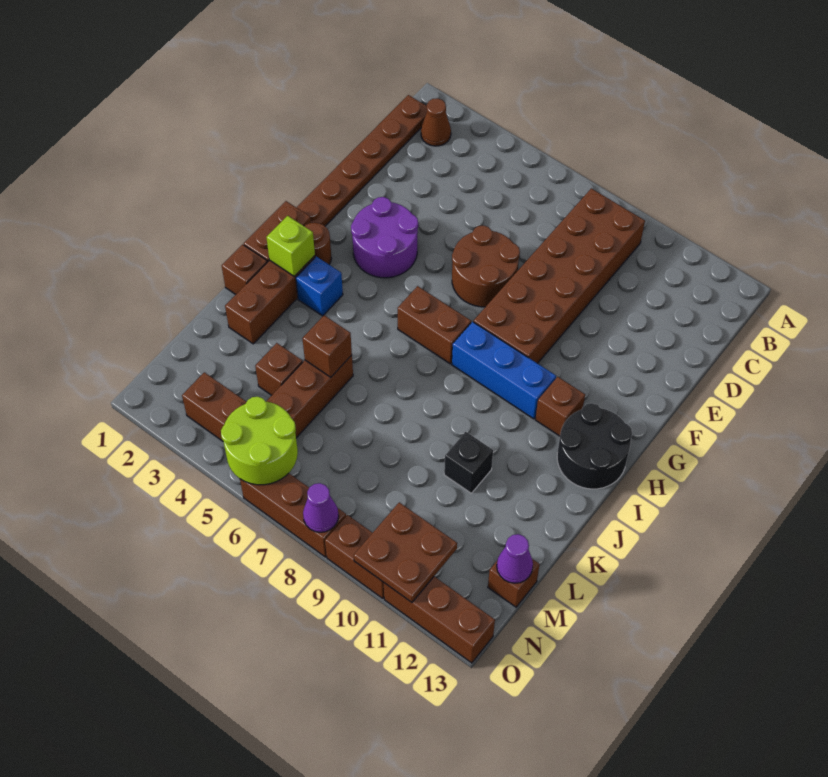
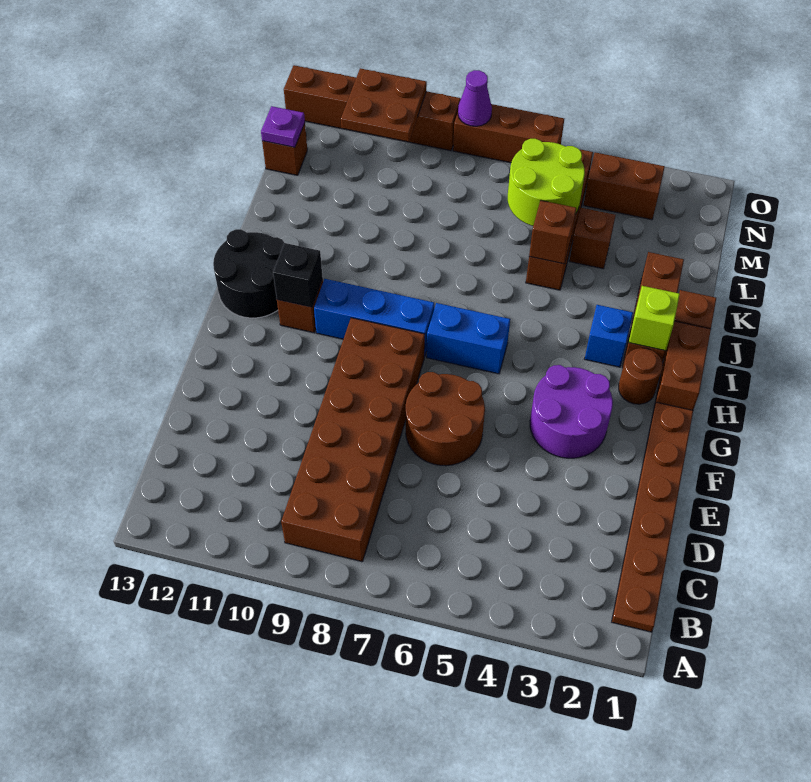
brown 1x1 cone [421,98,451,146] -> none
brown 1x2 brick [398,286,471,364] -> blue 1x2 brick [427,303,510,374]
black 1x1 brick [444,432,493,493] -> black 1x1 brick moved to [273,243,323,307]
purple 1x1 cone [497,534,533,583] -> purple 1x1 plate [261,106,305,147]
lime 2x2 round brick [221,397,298,485] -> lime 2x2 round brick moved to [508,139,585,226]

